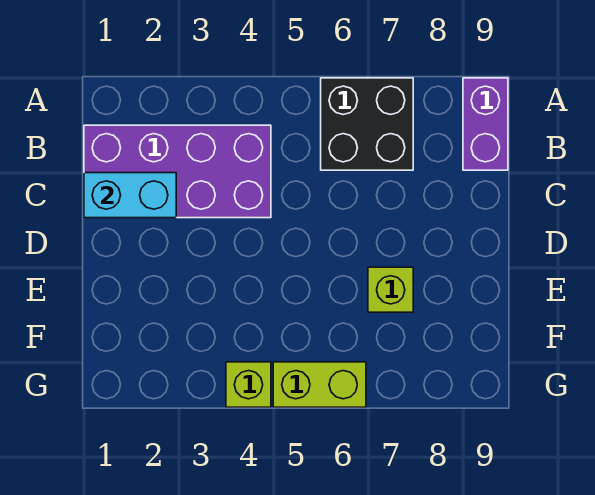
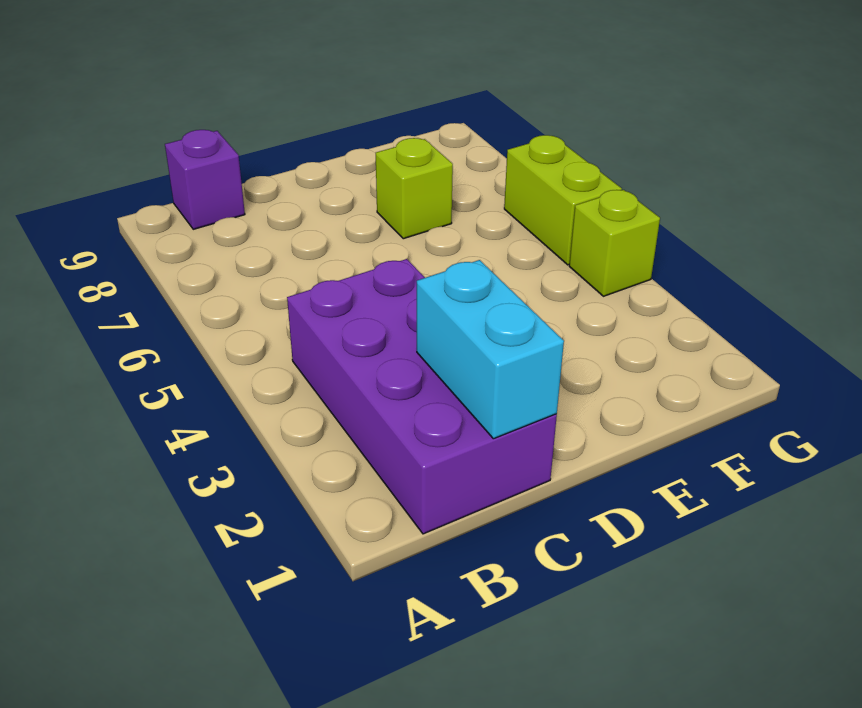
black 2x2 brick [321,78,413,170] -> none
purple 1x2 brick [463,78,508,170] -> purple 1x1 brick [165,130,245,229]

